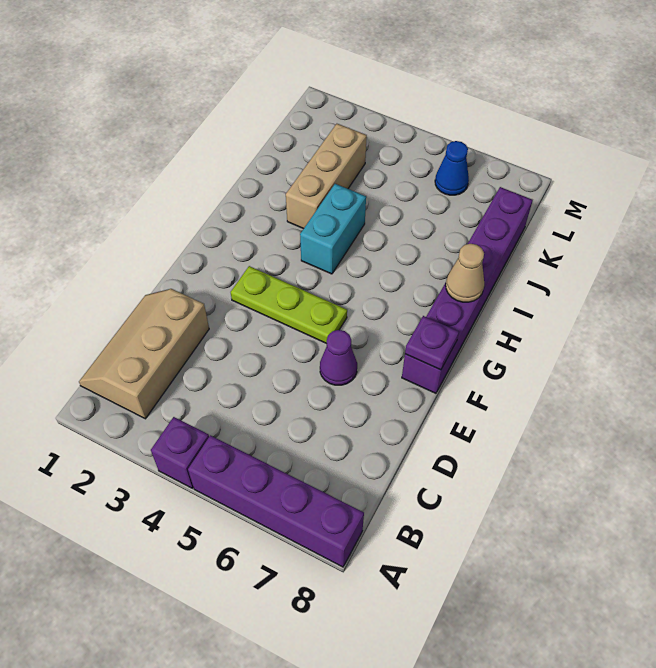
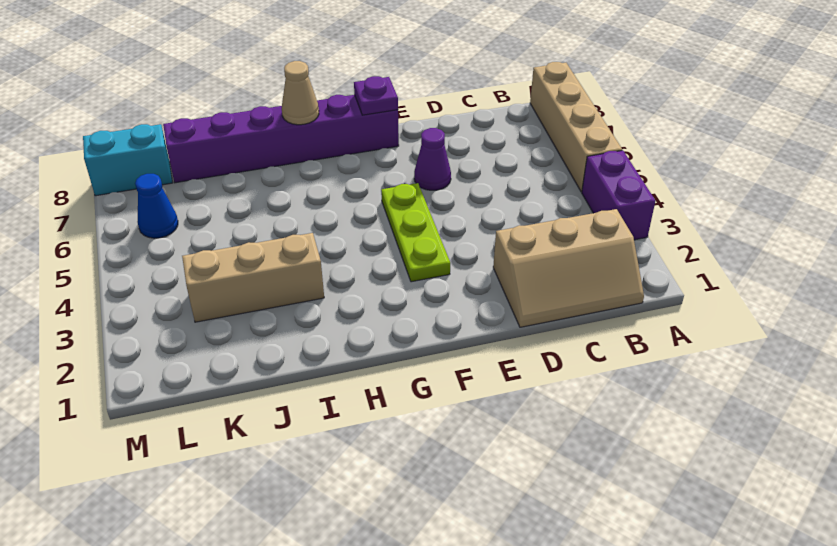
purple 1x1 brick [151,417,209,488] -> purple 1x2 brick [582,150,655,240]
purple 1x4 brick [188,435,364,567] -> tan 1x4 brick [530,62,622,192]
cyan 1x2 brick [300,184,366,274] -> cyan 1x2 brick moved to [83,124,172,196]

